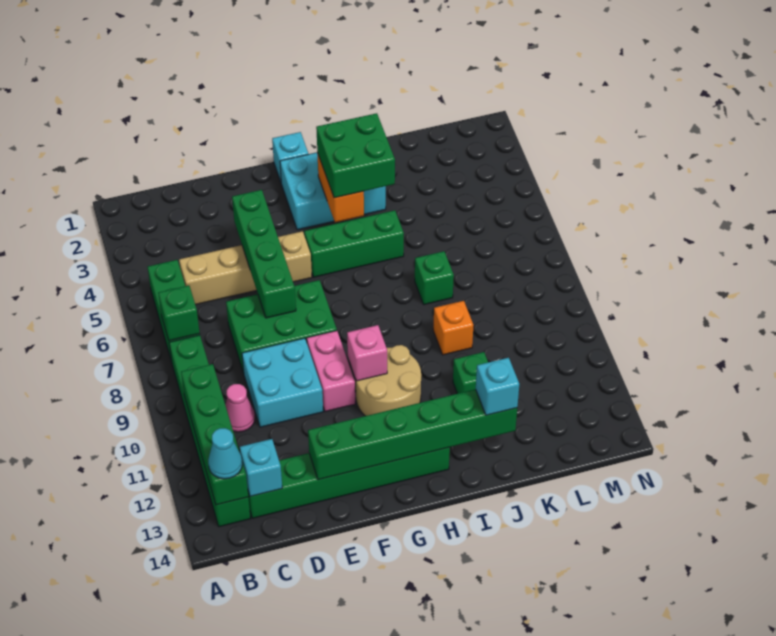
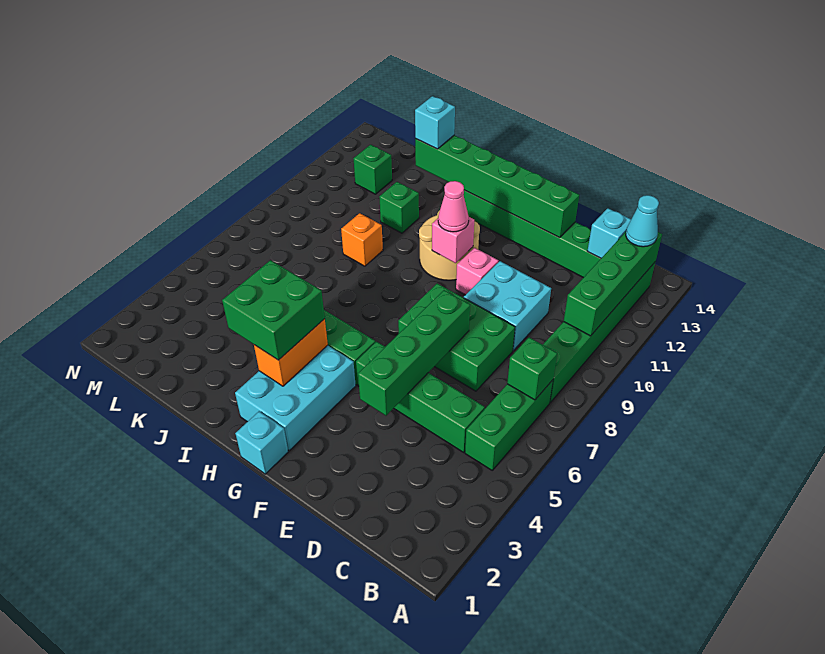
tan 1x4 brick [179,231,312,305] -> green 1x4 brick [356,342,485,452]
pink 1x1 cone [225,384,255,432] -> pink 1x1 cone moved to [438,181,469,232]
pink 1x2 brick [307,331,355,411] -> pink 1x1 brick [456,248,498,295]
cyan 2x3 brick [280,153,386,230] -> cyan 2x3 brick turned to [235,345,356,450]
green 1x1 brick [415,251,454,305] -> green 1x1 brick moved to [353,145,392,194]

